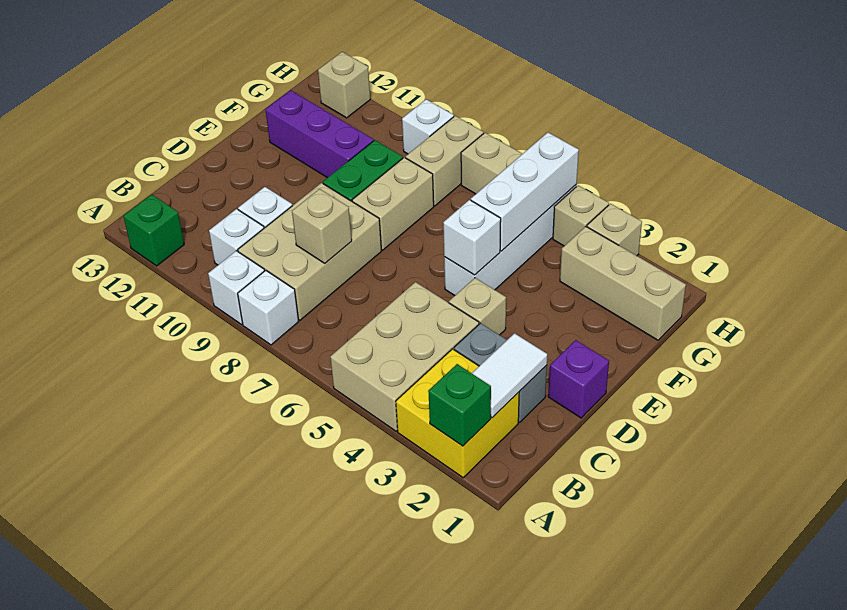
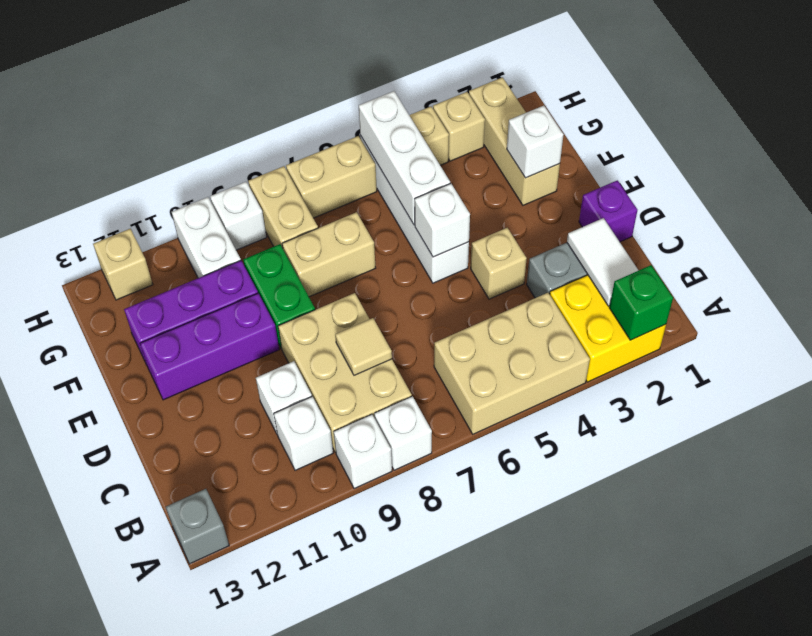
tan 2x3 brick [330,282,479,431] -> tan 2x3 brick turned to [434,293,590,434]
green 1x1 brick [123,195,184,266] -> none
none -> grey 1x1 brick [166,489,229,564]
tan 1x1 brick [292,189,352,263] -> tan 1x1 tile [335,318,392,375]
tan 1x2 brick [352,157,434,250] -> tan 1x2 brick turned to [282,212,376,297]
none -> purple 1x3 brick [140,293,279,400]
none -> white 1x1 brick [507,106,564,178]
tan 1x3 brick [560,226,686,340] -> tan 1x3 brick turned to [469,77,560,205]
none -> white 1x2 brick [172,197,241,278]

